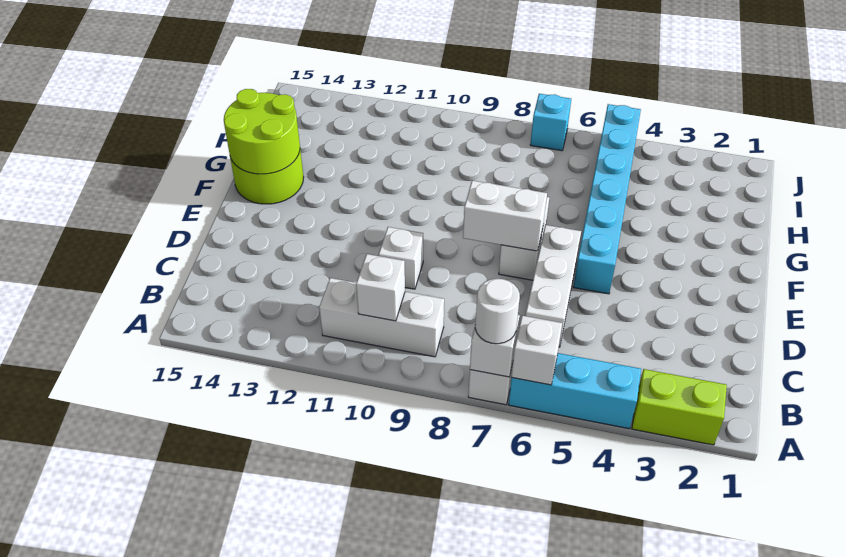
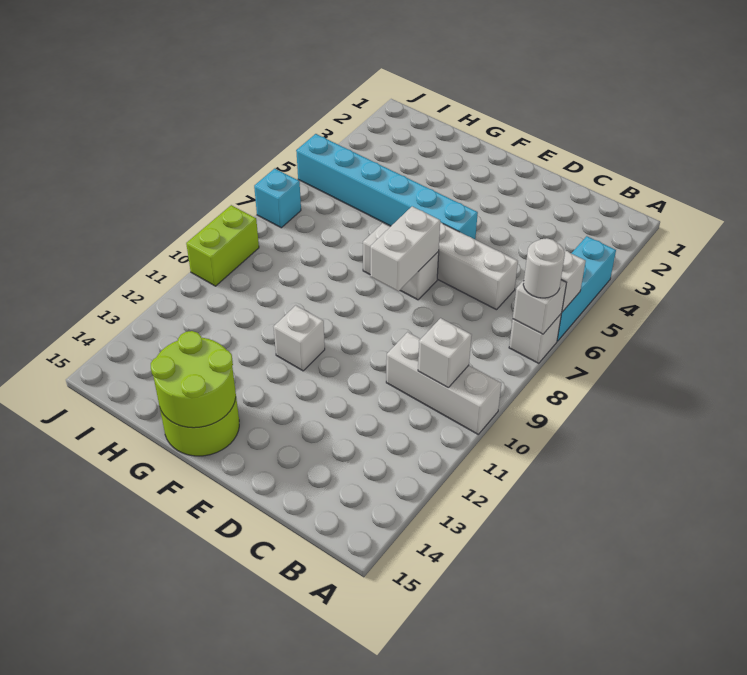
lime 1x2 brick [632,369,727,445] -> lime 1x2 brick moved to [186,205,259,286]
white 1x3 brick [319,278,444,357] -> white 1x3 brick turned to [386,332,501,434]
white 1x1 brick [379,227,423,289] -> white 1x1 brick moved to [274,305,325,371]

